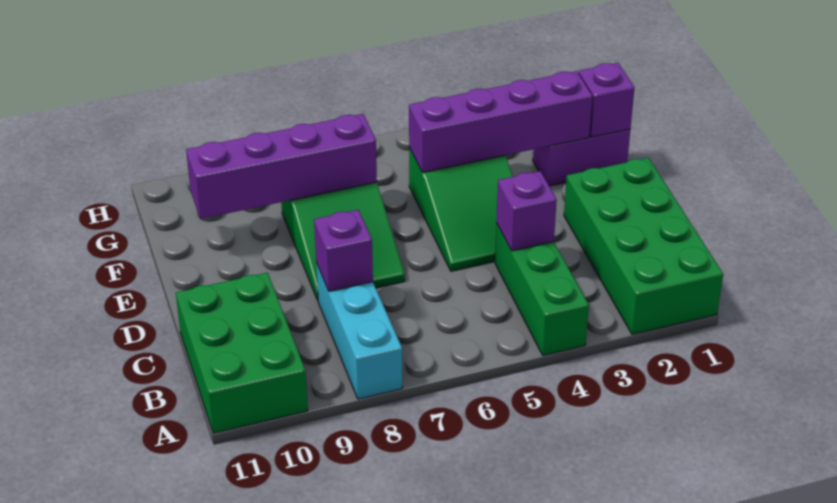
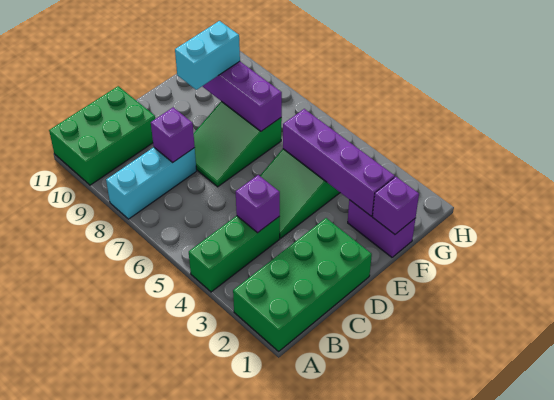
none -> cyan 1x2 brick [175,21,240,90]

